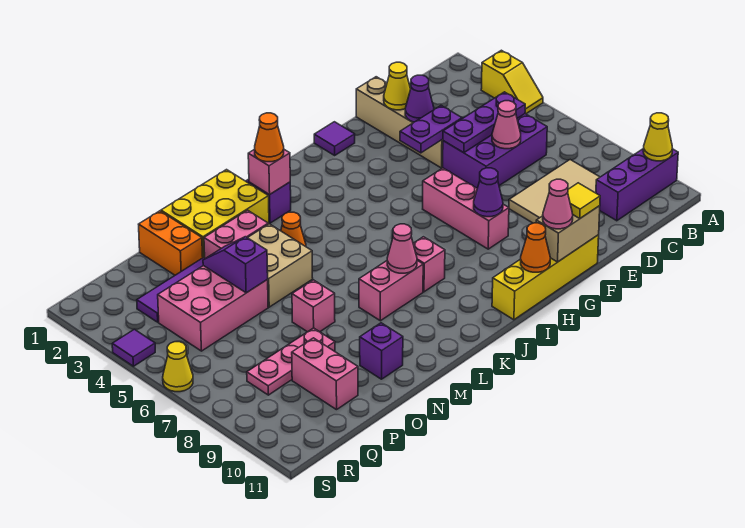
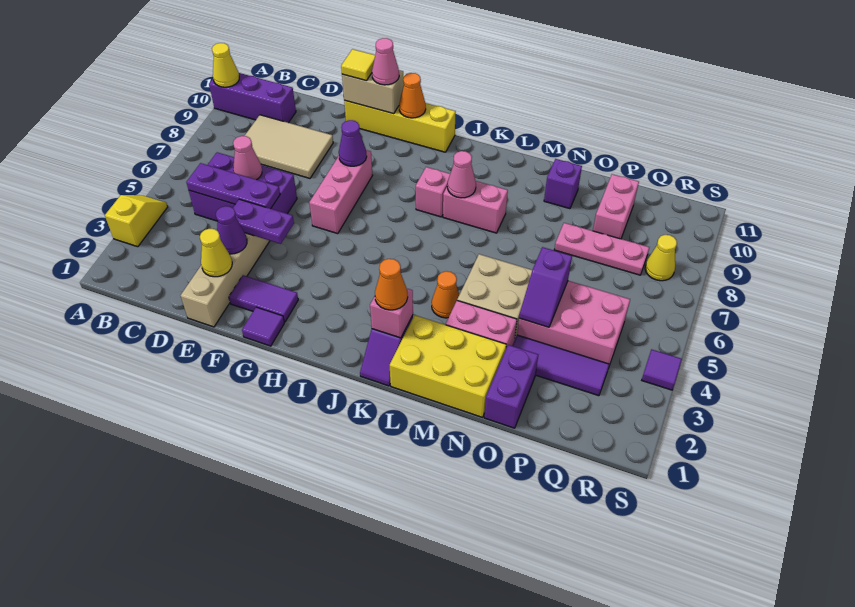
none -> purple 1x2 tile [229,275,298,322]
pink 1x1 brick [292,280,335,332] -> none
orange 1x2 brick [139,211,203,275] -> purple 1x2 brick [484,345,538,428]
yellow 1x1 cone [163,342,193,392] -> yellow 1x1 cone moved to [645,235,677,281]

